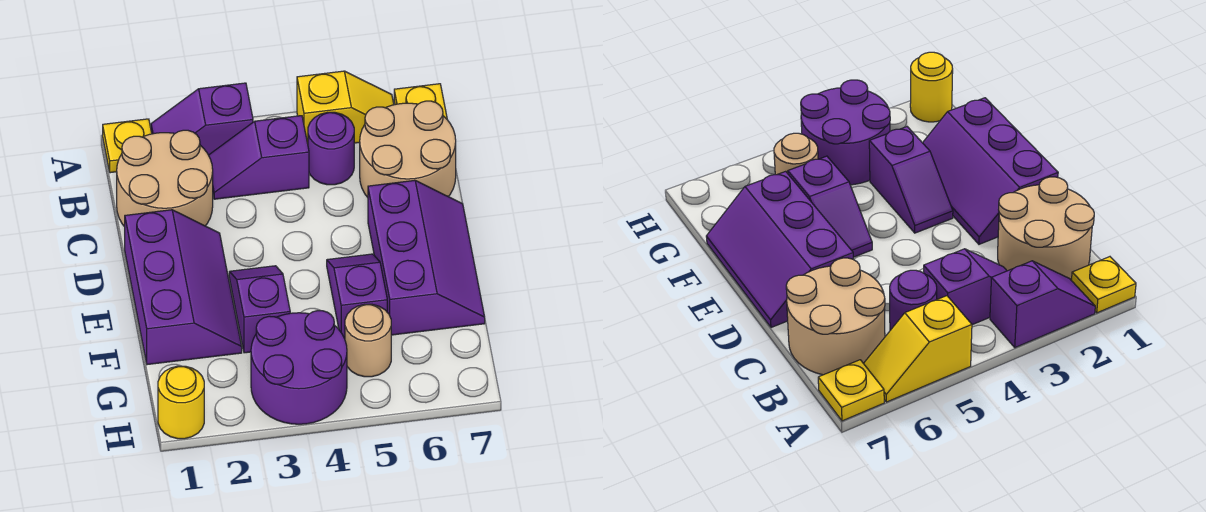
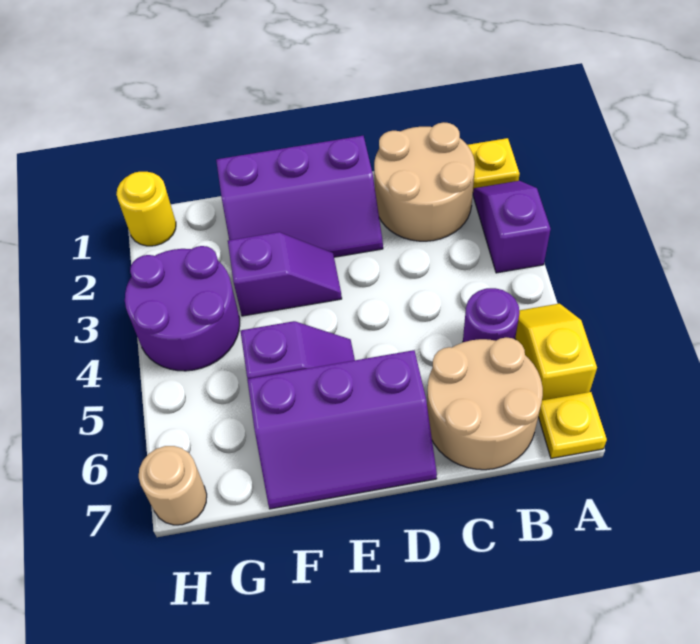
yellow 1x2 slope [297,71,394,144] -> yellow 1x2 slope turned to [515,304,597,400]
purple 1x2 slope [209,116,309,199] -> none
tan 1x1 round brick [345,304,391,377] -> tan 1x1 round brick moved to [139,446,207,525]

